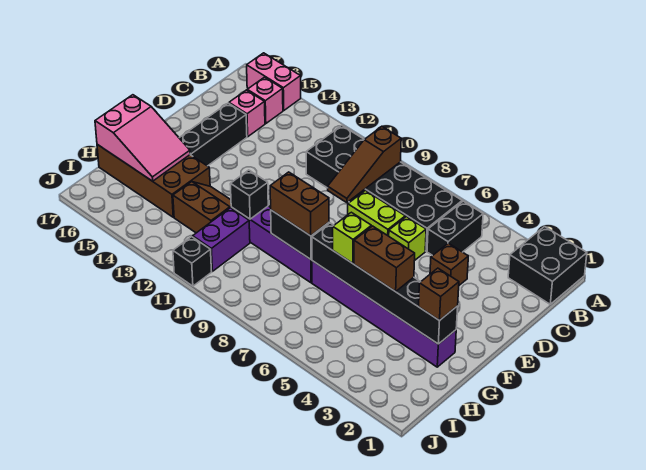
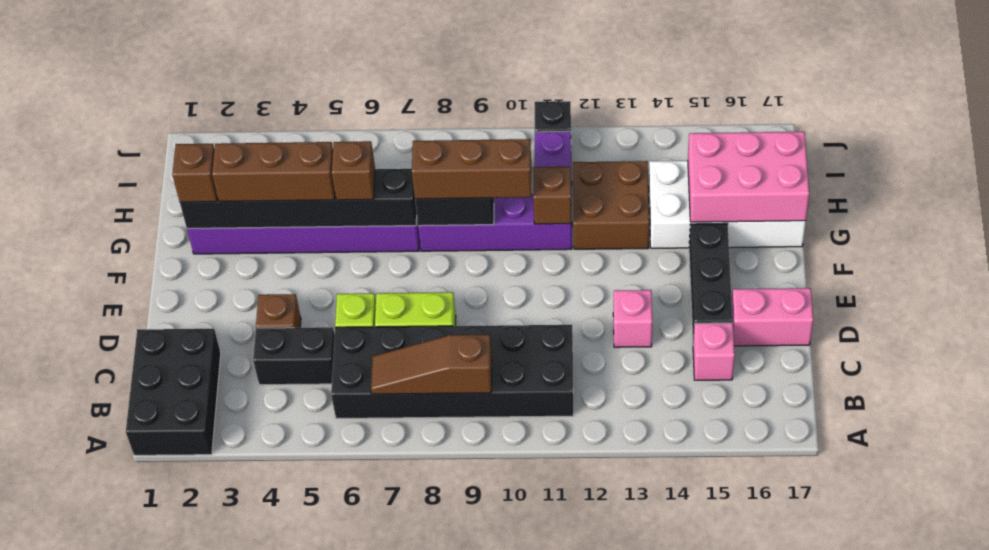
black 2x2 brick [508,227,587,304] -> black 2x3 brick [126,329,221,455]
pink 1x2 brick [247,53,301,110] -> pink 1x2 brick moved to [732,288,813,346]
black 1x2 brick [427,201,483,256] -> black 1x2 brick turned to [253,327,335,385]
brown 1x3 slope [328,127,401,203] -> brown 1x3 slope turned to [371,335,492,394]
pink 1x1 brick [247,77,283,124] -> pink 1x1 brick moved to [613,290,652,347]
brown 1x2 brick [354,226,415,292] -> brown 1x3 brick [212,142,335,201]
lime 1x1 brick [333,212,371,263] -> brown 1x1 brick [332,141,375,200]
brown 1x2 brick [270,172,329,236] -> brown 1x3 brick [412,139,532,199]
black 1x1 brick [230,170,268,219] -> brown 1x1 brick [533,167,572,224]
brown 2x2 slope [173,182,231,233] -> brown 2x2 brick [573,161,649,249]
brown 2x4 brick [97,144,210,217] -> white 2x4 brick [649,161,806,248]
pink 2x3 slope [95,95,190,181] -> pink 2x3 brick [688,132,809,222]

